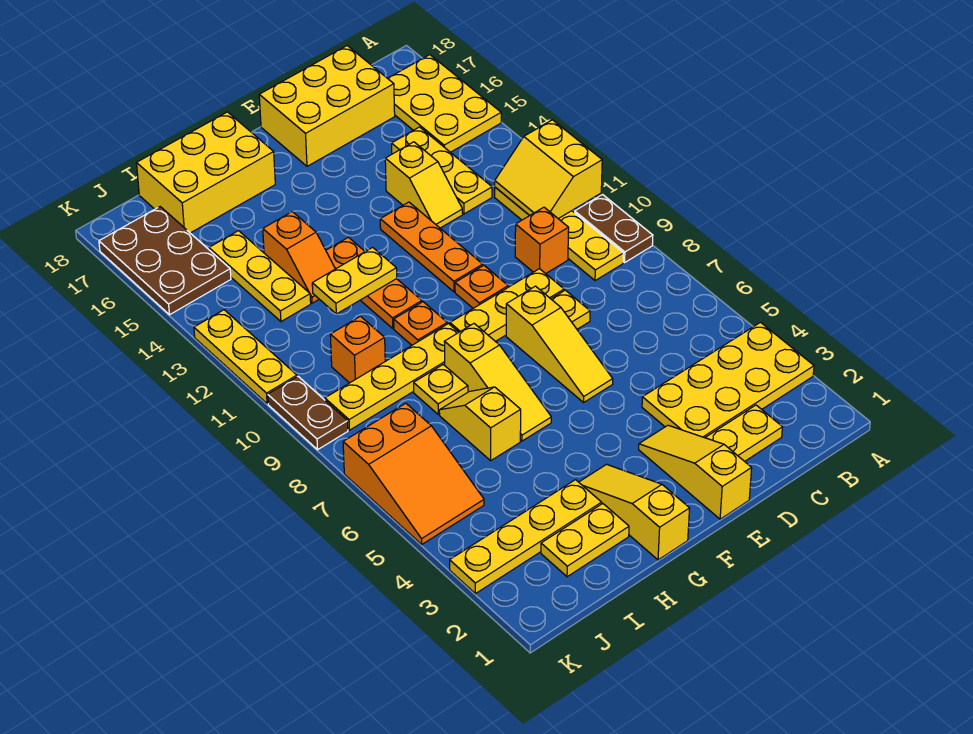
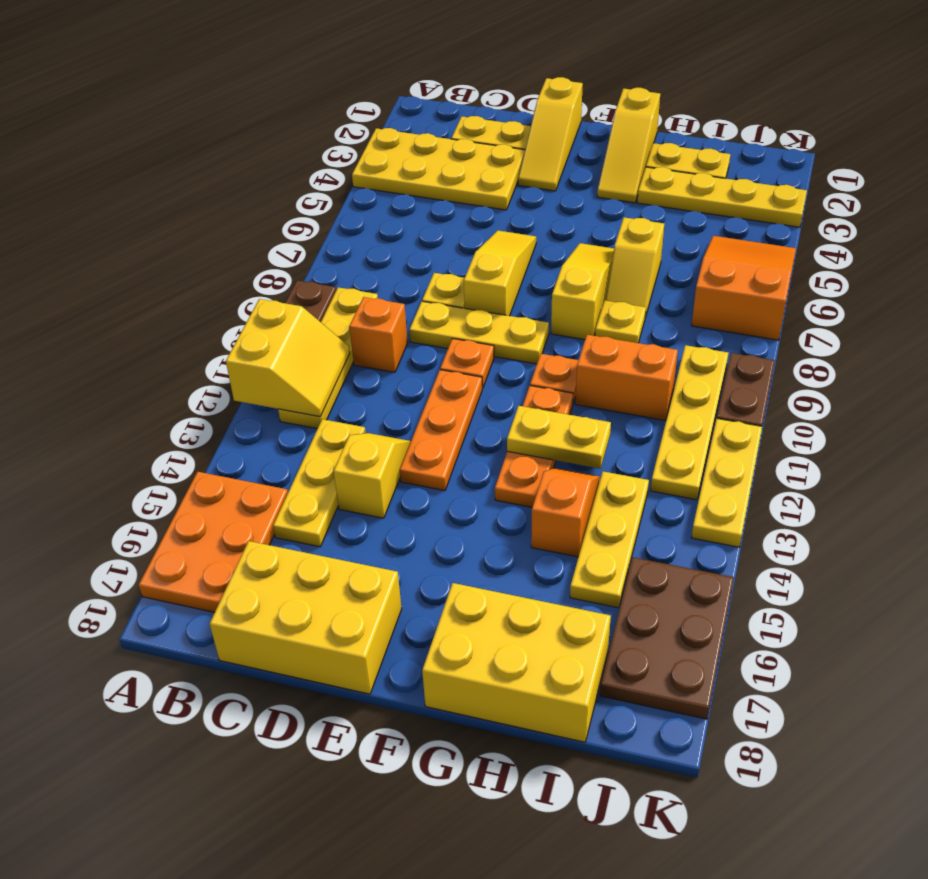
yellow 2x3 plate [388,55,501,152] -> orange 2x3 plate [139,472,288,612]
yellow 1x4 plate [325,324,459,430] -> yellow 1x4 plate turned to [651,345,728,500]
orange 1x1 brick [330,316,385,383] -> orange 1x2 brick [575,335,678,420]

